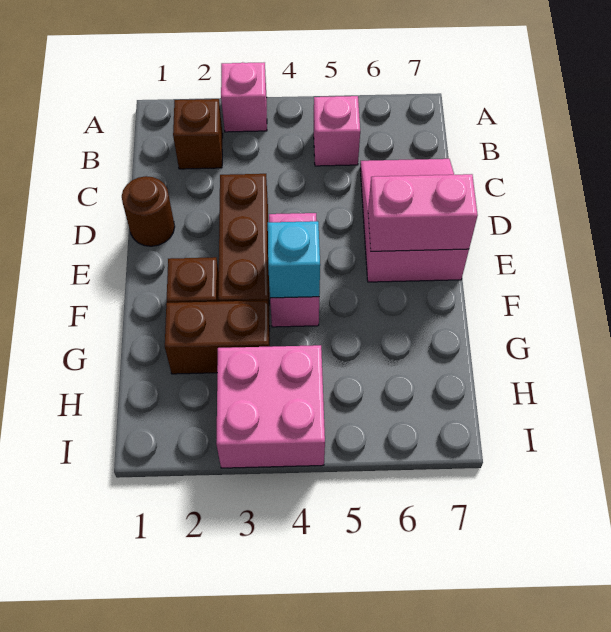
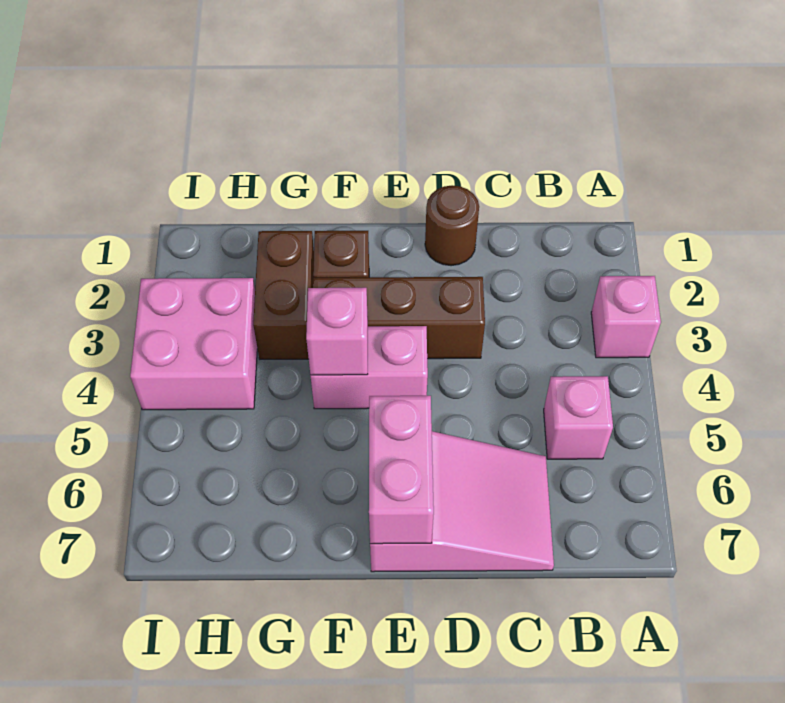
brown 1x1 brick [173,99,223,169] -> none
cyan 1x1 brick [268,221,320,298] -> pink 1x1 brick [306,288,368,375]

